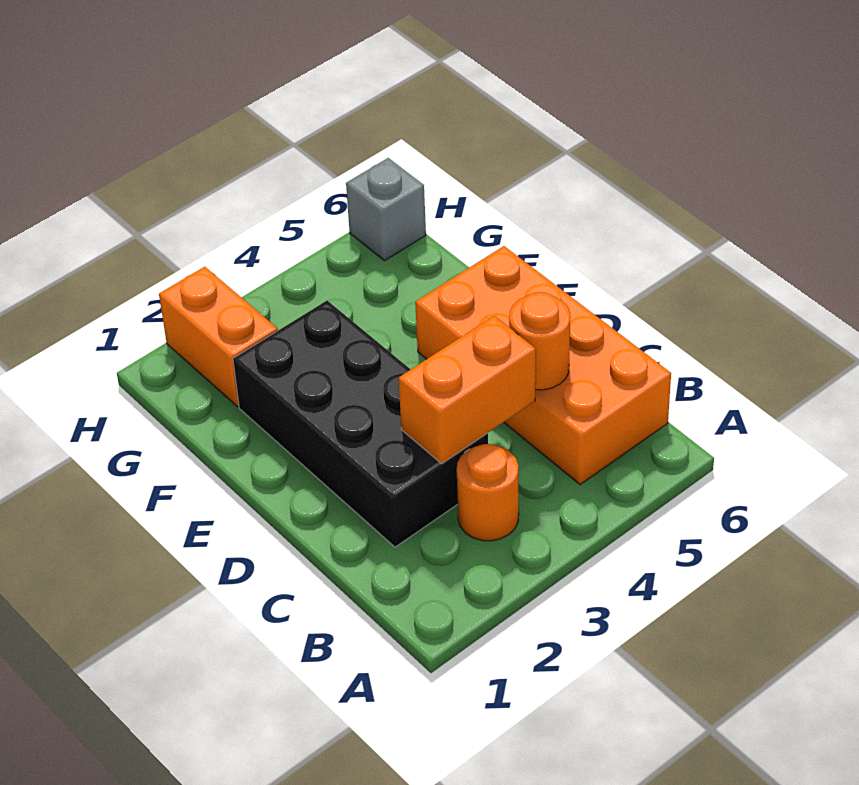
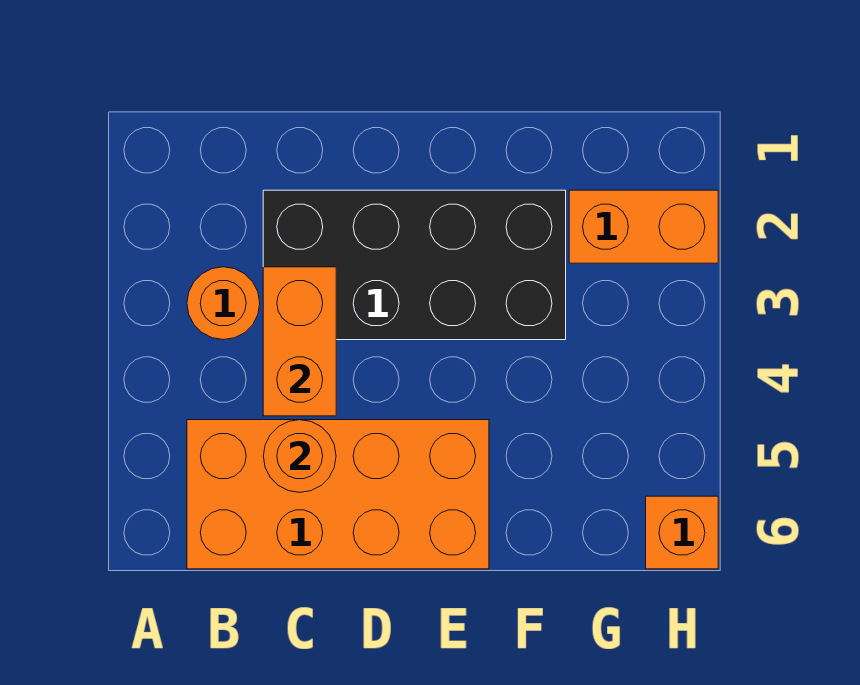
grey 1x1 brick [346,158,426,261] -> orange 1x1 brick [646,496,718,569]

